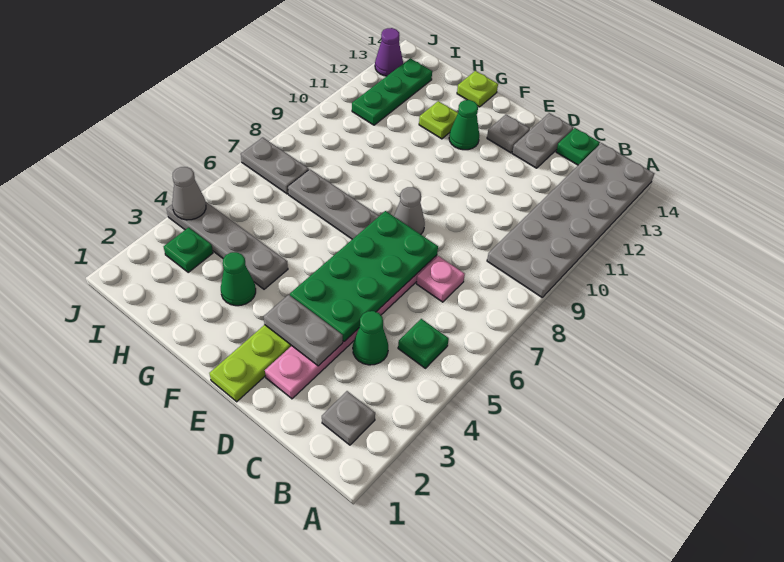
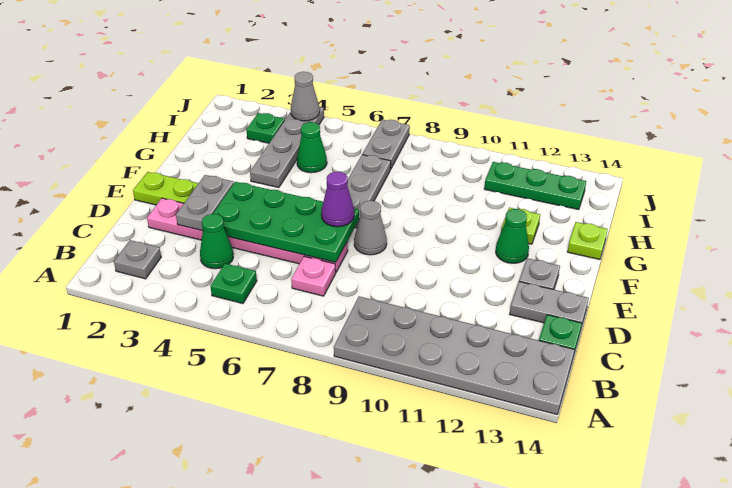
green 1x1 cone [221,252,256,306] -> green 1x1 cone moved to [297,122,327,173]
purple 1x1 cone [375,28,403,76] -> purple 1x1 cone moved to [321,172,354,227]

